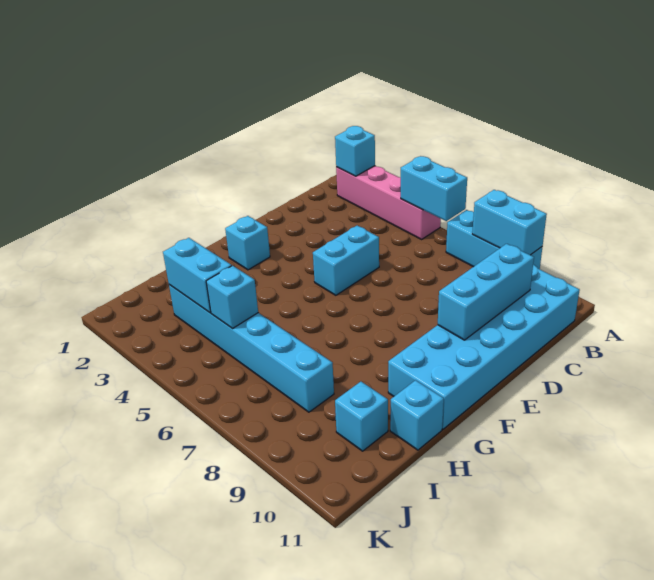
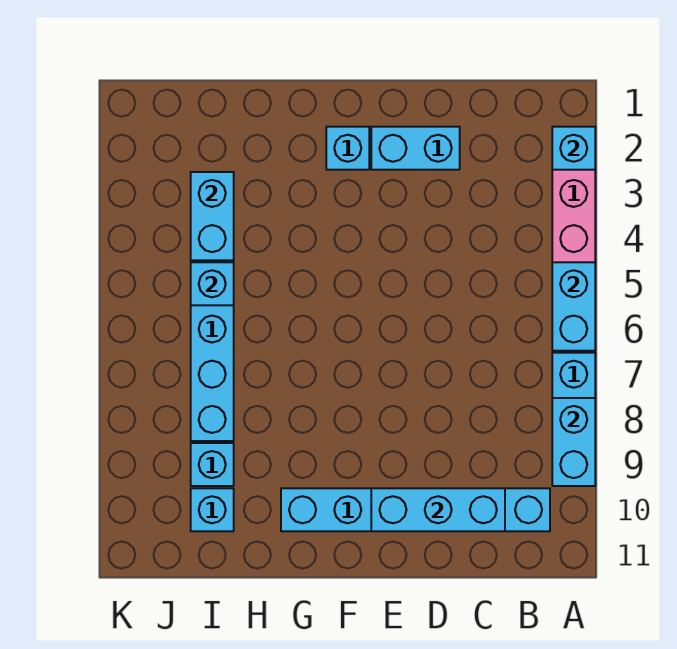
cyan 2x6 brick [388,265,580,429] -> cyan 1x6 brick [281,488,550,531]
cyan 1x2 brick [313,226,379,295] -> cyan 1x2 brick moved to [371,127,460,170]
cyan 1x1 brick [390,380,444,450] -> cyan 1x1 brick moved to [191,443,234,486]

